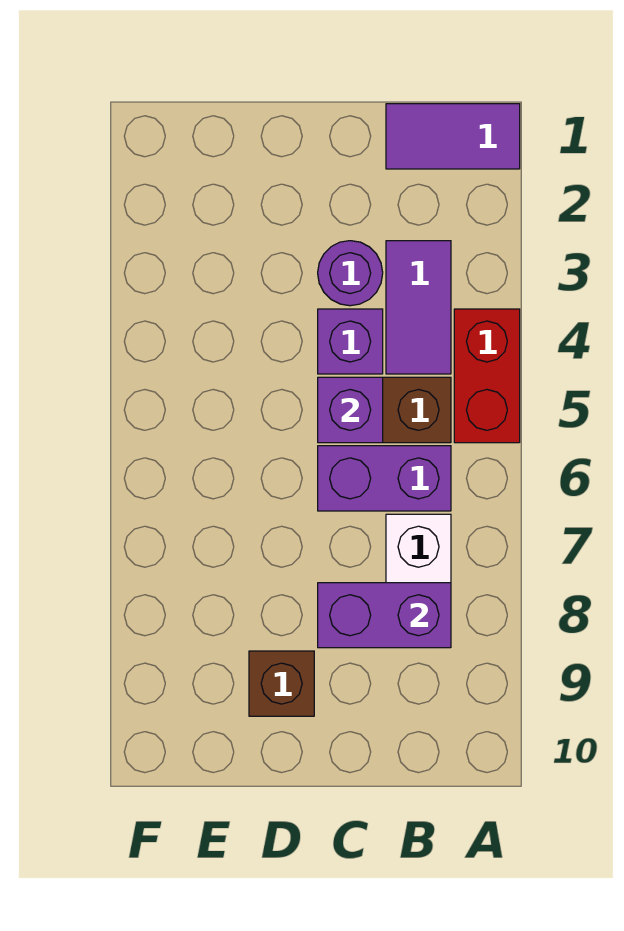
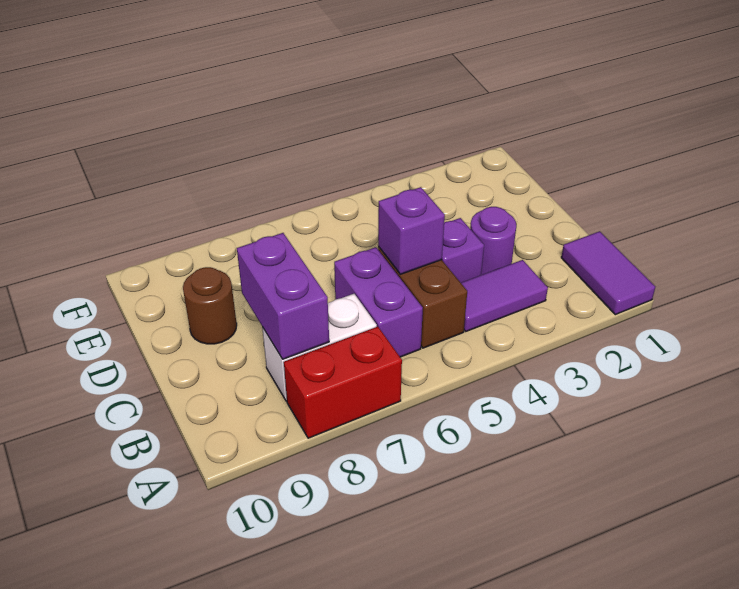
red 1x2 brick [454,309,520,443] -> red 1x2 brick moved to [284,327,402,438]
brown 1x1 brick [249,651,314,716] -> brown 1x1 round brick [183,267,237,344]

